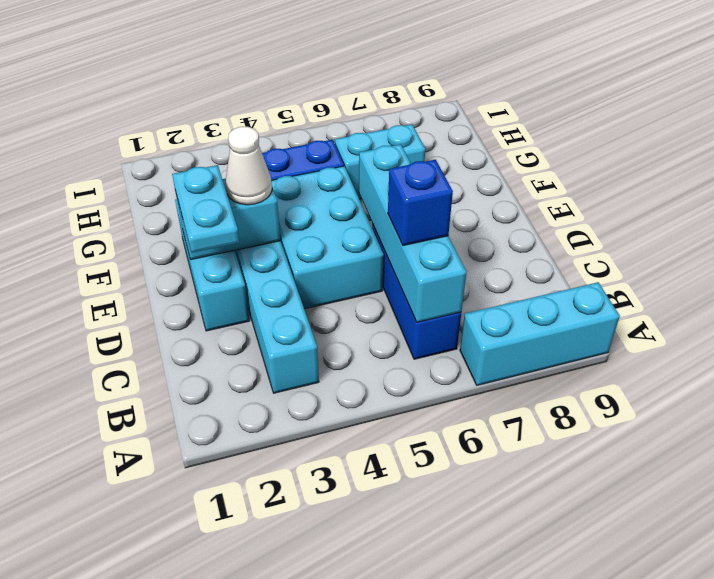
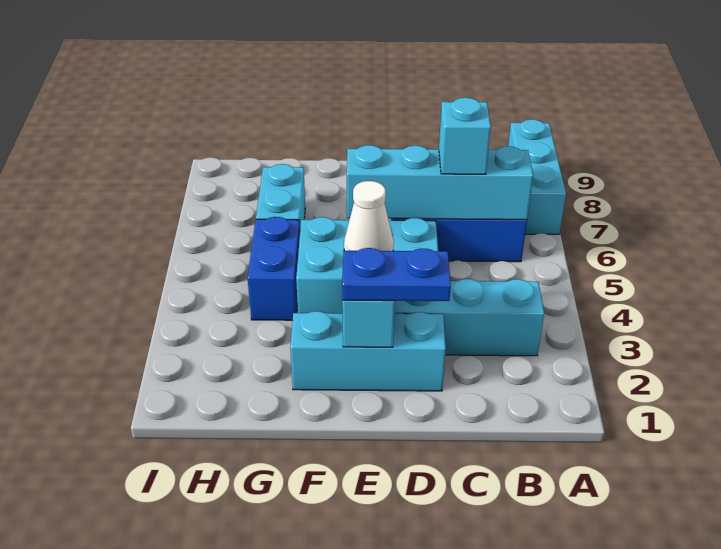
blue 1x1 brick [388,160,453,246] -> cyan 1x1 brick [439,98,491,174]
cyan 1x2 plate [172,165,239,253] -> blue 1x2 plate [342,248,451,301]

